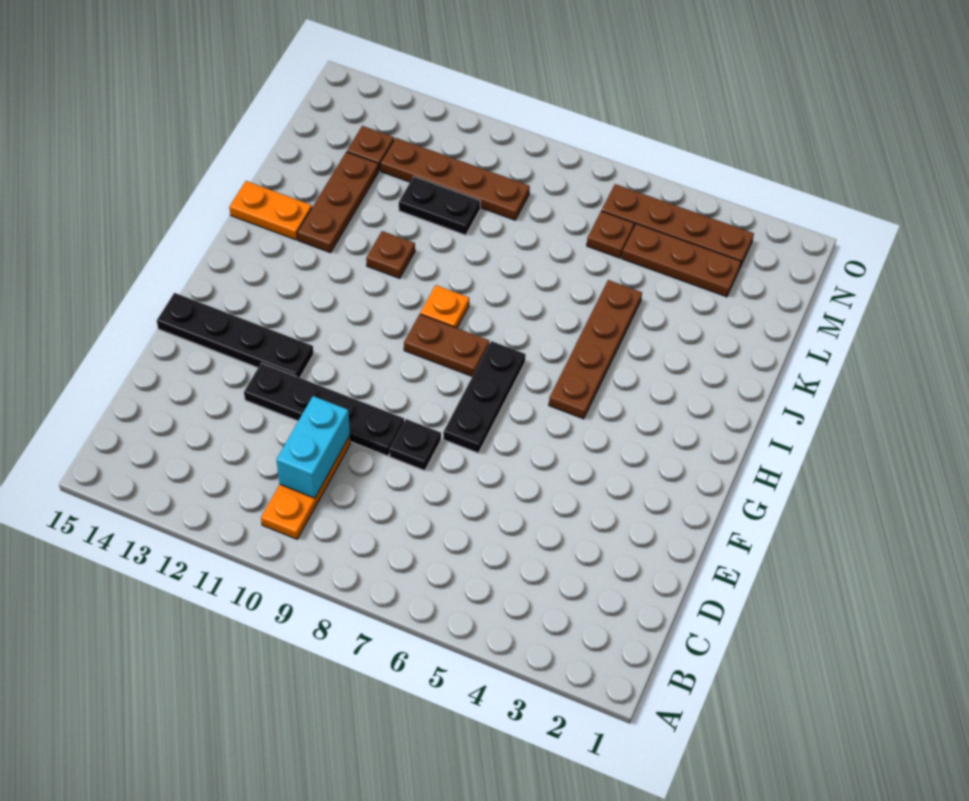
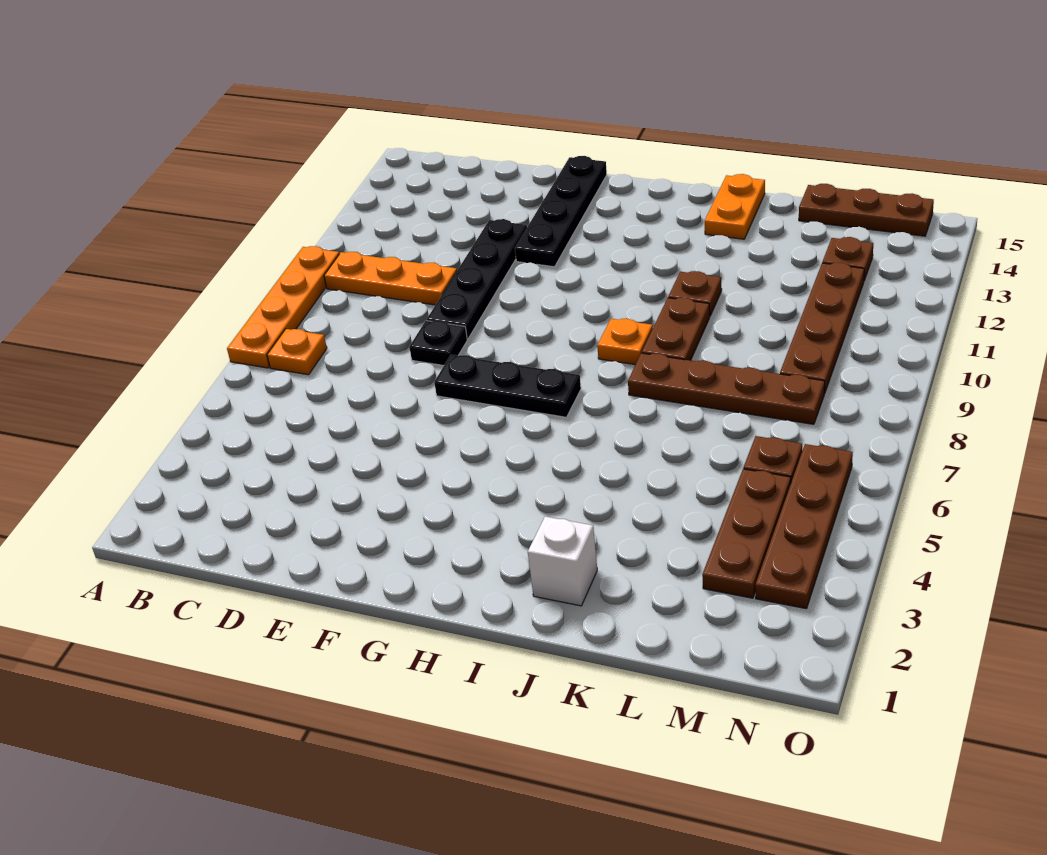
none -> orange 1x4 plate [227,246,339,368]
none -> orange 1x1 plate [267,329,327,375]
cyan 1x2 brick [276,396,350,498] -> none
brown 1x4 plate [549,280,642,419] -> brown 1x4 plate moved to [628,353,825,424]
brown 1x2 plate [404,314,489,376] -> brown 1x2 plate moved to [642,298,710,360]
none -> white 1x1 brick [528,517,597,606]
brown 1x3 plate [297,152,378,253] -> brown 1x3 plate moved to [799,184,934,236]
black 1x2 plate [399,176,480,235] -> none

